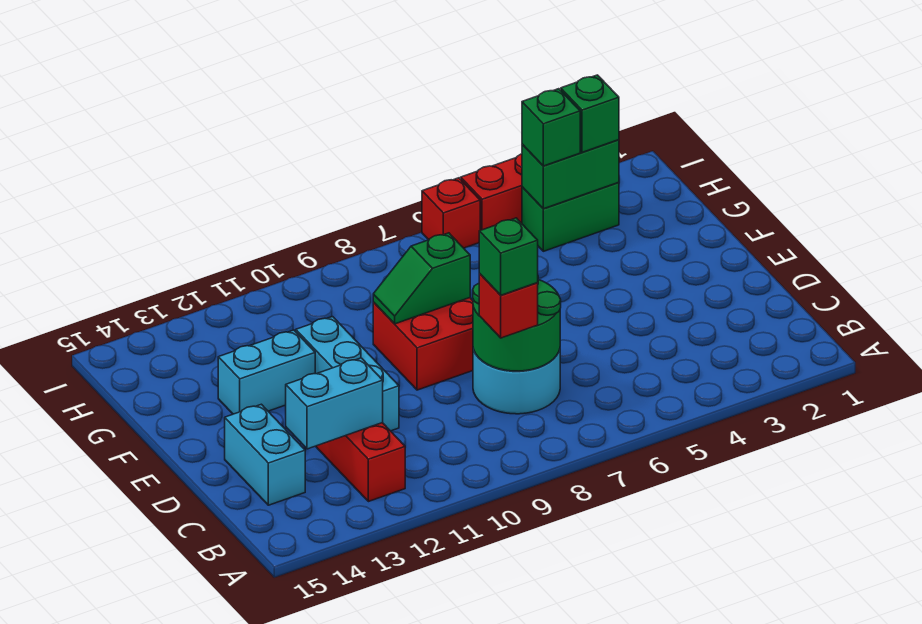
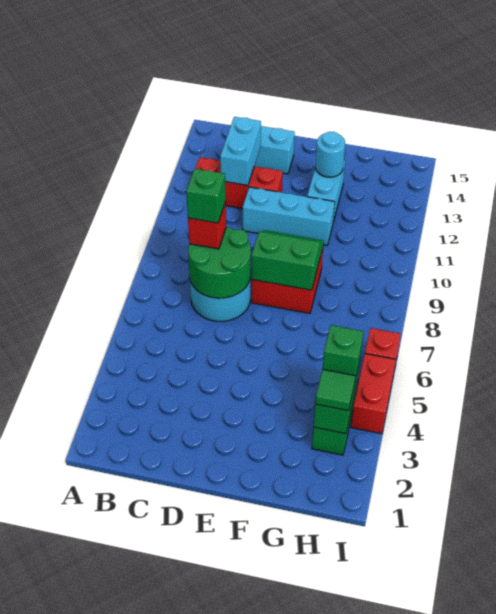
green 1x2 slope [373,233,470,324] -> green 2x2 slope [252,230,324,290]
none -> cyan 1x1 round brick [316,132,345,177]
green 1x1 brick [561,75,619,152] -> green 1x1 tile [315,369,355,411]

